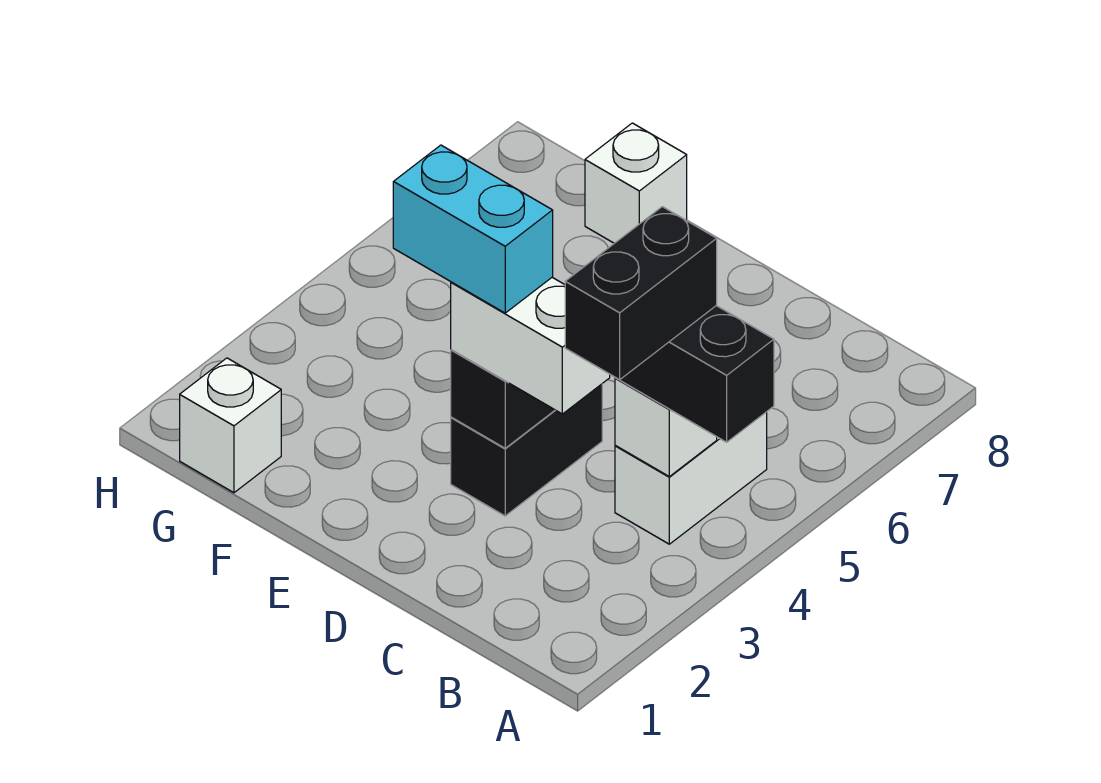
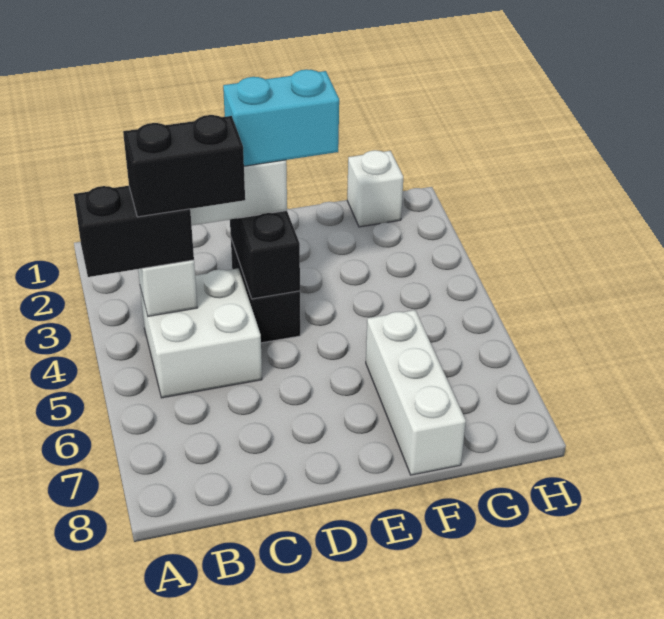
black 1x2 brick [565,207,717,380] -> black 1x2 brick turned to [123,115,245,217]
white 1x2 brick [615,412,767,544] -> white 2x2 brick [140,268,262,398]
white 1x1 brick [585,123,687,243] -> white 1x3 brick [366,310,466,475]

